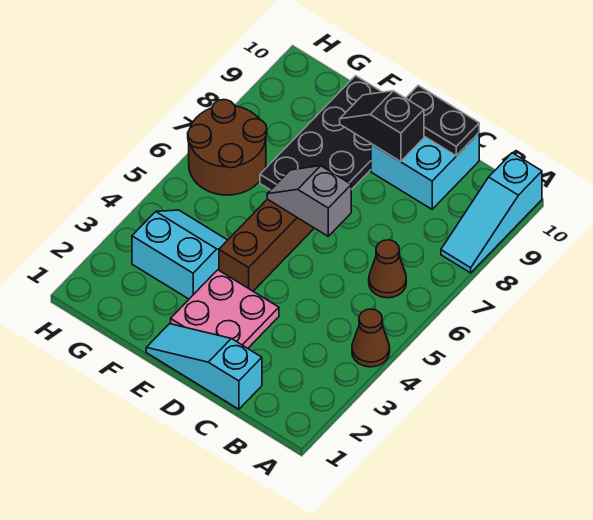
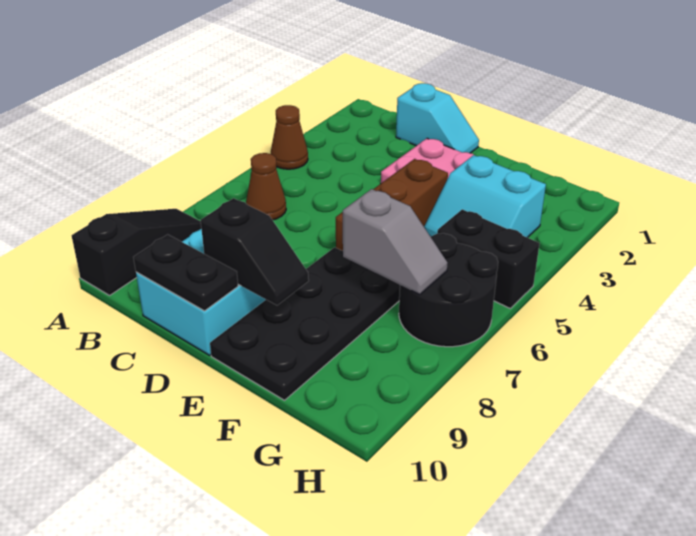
cyan 1x3 slope [441,153,542,273] -> black 1x3 slope [72,209,201,295]
cyan 1x3 slope [146,324,262,409] -> cyan 1x2 slope [396,83,479,153]
grey 1x2 slope [267,166,351,236] -> grey 1x2 slope moved to [343,189,448,295]
none -> black 1x2 brick [437,209,540,308]
brown 2x2 round brick [188,100,267,195] -> black 2x2 round brick [399,233,498,347]

